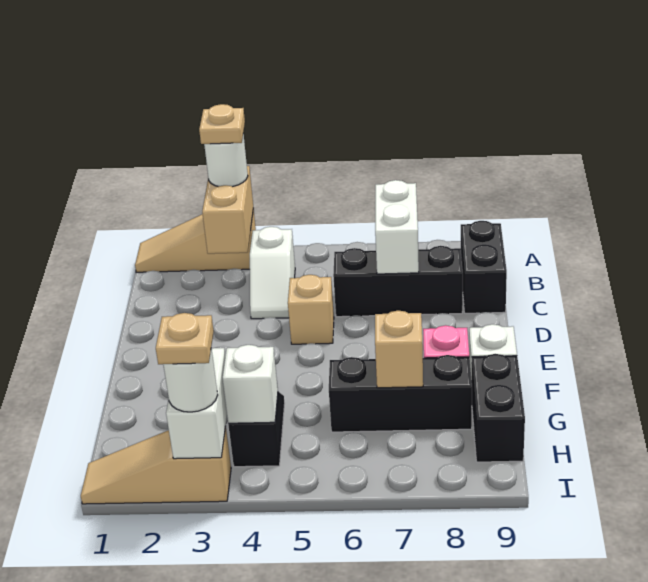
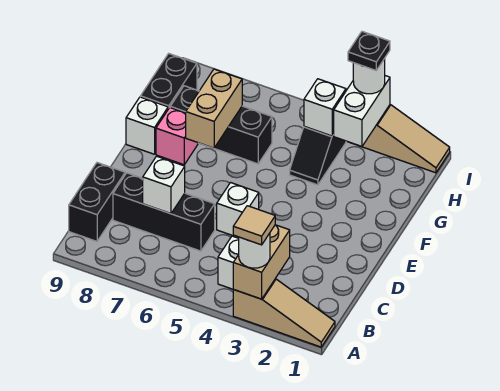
tan 1x1 plate [199,104,245,144] -> tan 1x1 tile [233,206,275,245]
white 1x2 brick [375,180,419,274] -> white 1x1 brick [143,156,185,214]
tan 1x1 brick [288,275,334,344] -> white 1x1 brick [217,183,259,236]
tan 1x1 brick [375,311,423,388] -> tan 1x2 brick [186,69,242,148]
tan 1x1 plate [156,313,214,364] -> black 1x1 plate [348,31,390,70]

